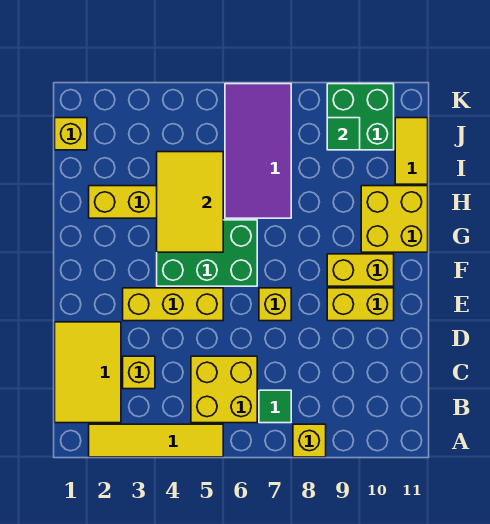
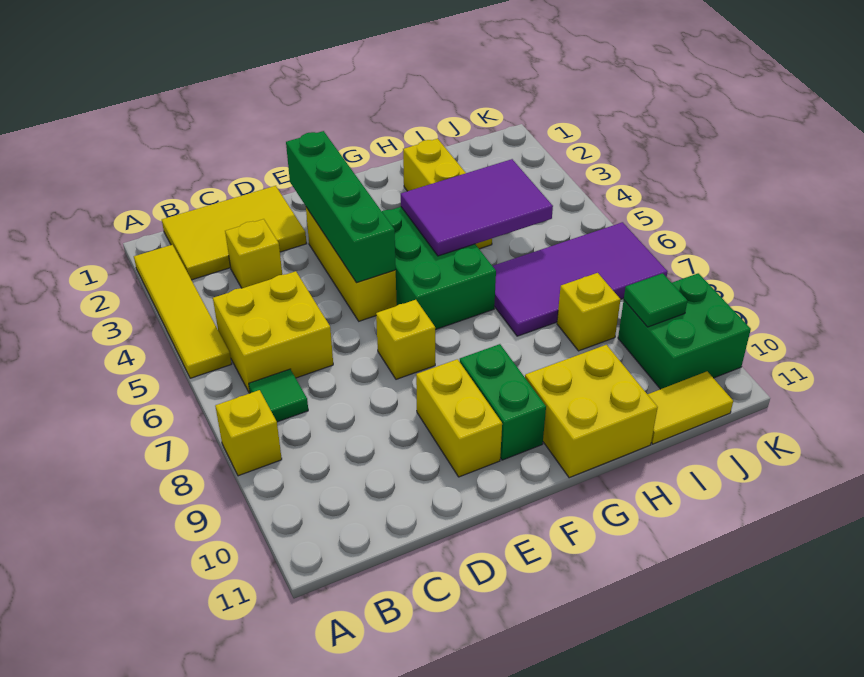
none -> green 1x4 brick [286,131,396,283]
yellow 1x2 brick [327,254,394,286] -> green 1x2 brick [460,344,546,460]
yellow 2x3 tile [157,152,223,252] -> purple 2x3 tile [401,159,553,256]
yellow 1x1 brick [55,118,87,150] -> yellow 1x1 brick moved to [557,273,621,351]

